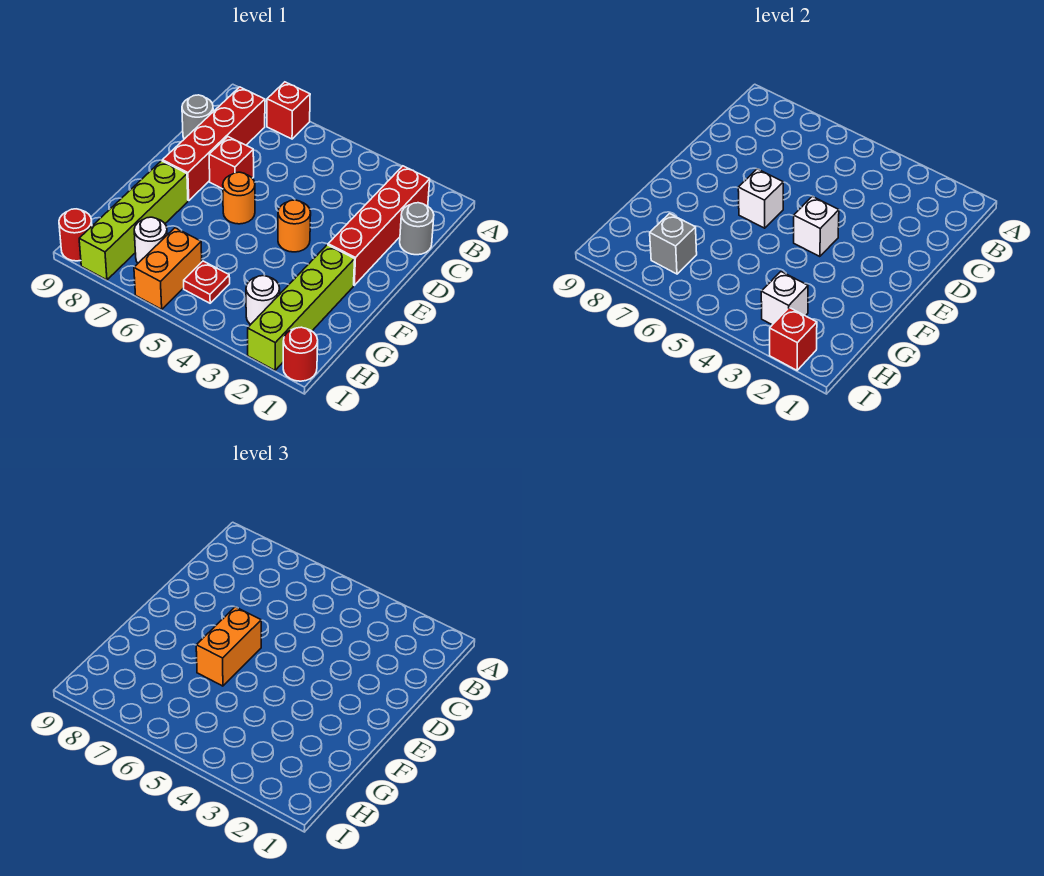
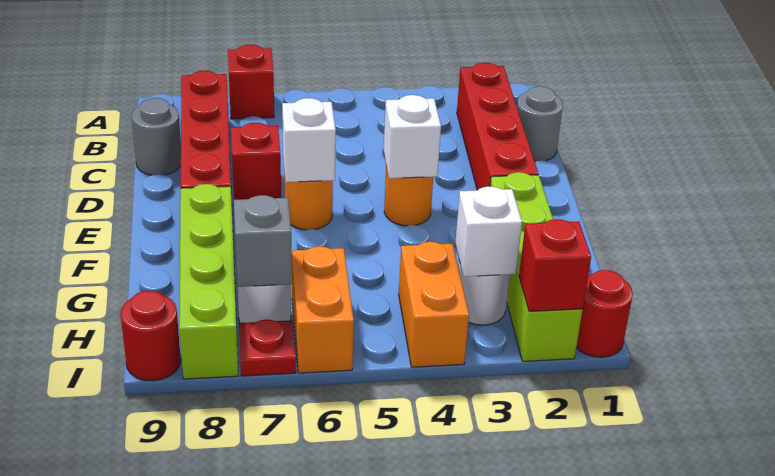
orange 1x2 brick [196,607,261,686] -> orange 1x2 brick moved to [399,242,469,367]
red 1x1 plate [184,261,230,303] -> red 1x1 plate moved to [239,320,296,376]

